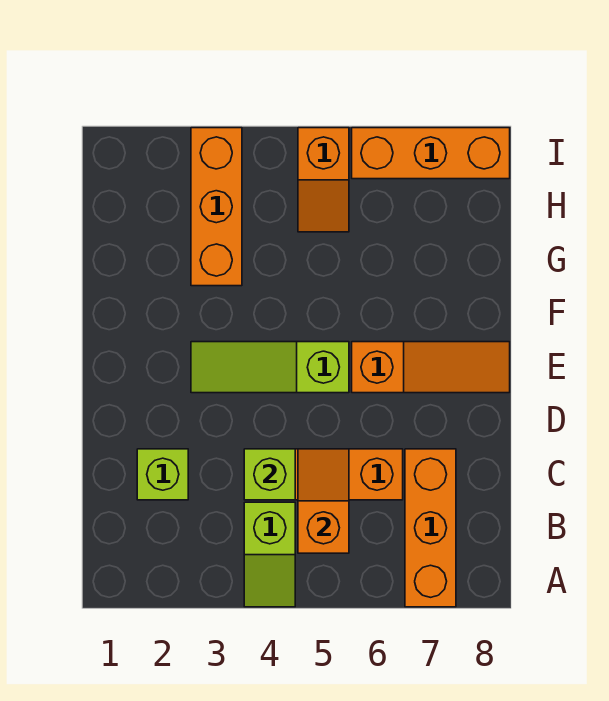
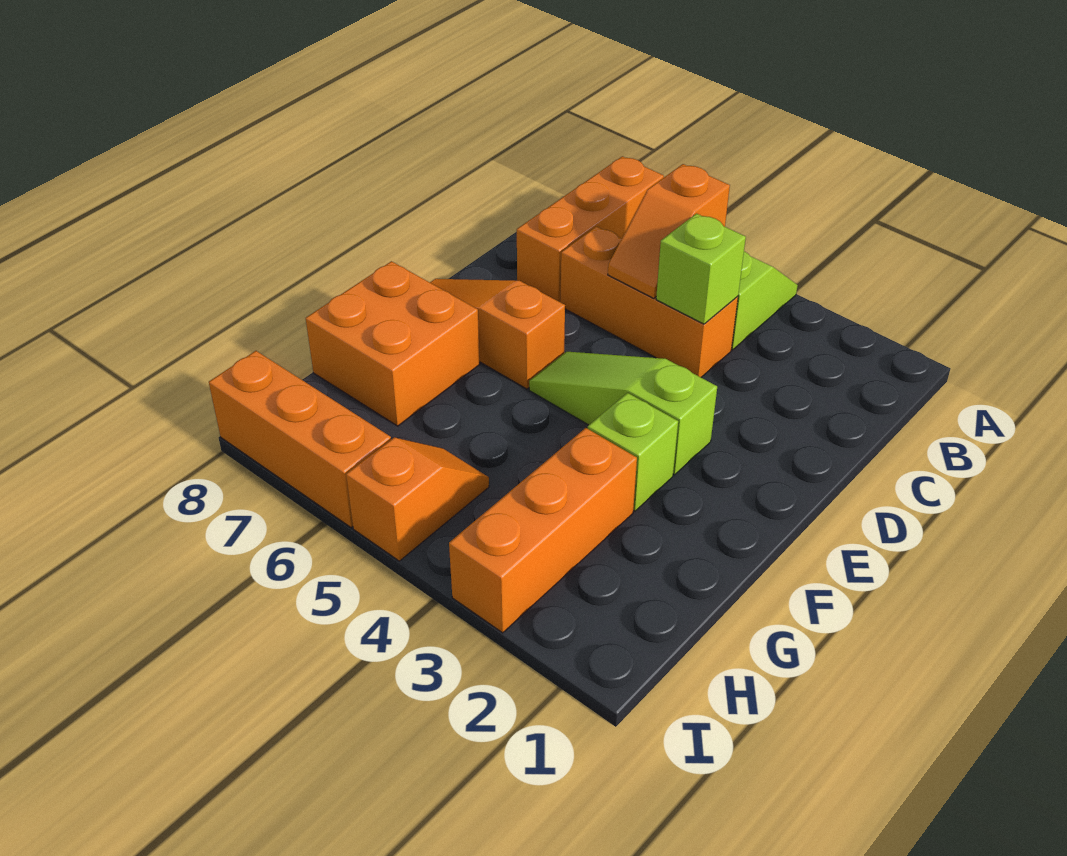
lime 1x1 brick [137,449,188,500] -> lime 1x1 brick moved to [588,393,678,511]
lime 1x3 slope [191,342,349,393] -> lime 1x3 slope turned to [529,352,717,475]
none -> orange 2x2 brick [306,261,480,426]

